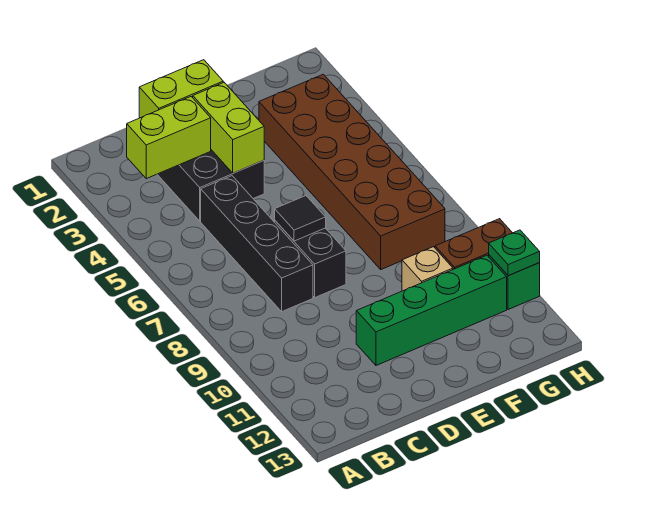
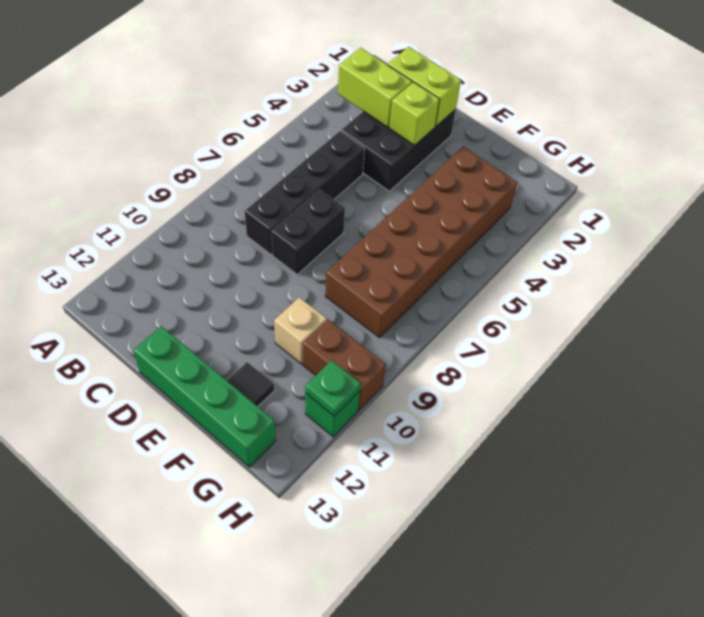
lime 1x2 brick [193,82,264,173] -> lime 1x1 brick [389,82,440,145]
black 1x1 tile [275,196,326,241] -> black 1x1 tile moved to [227,362,274,406]
green 1x4 brick [356,255,507,365] -> green 1x4 brick moved to [133,326,276,467]

